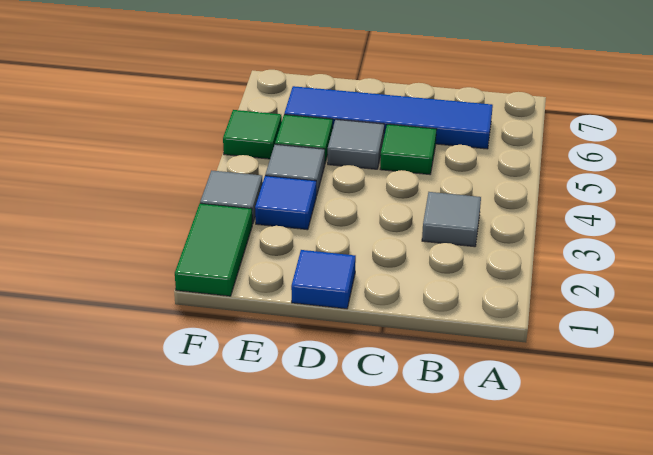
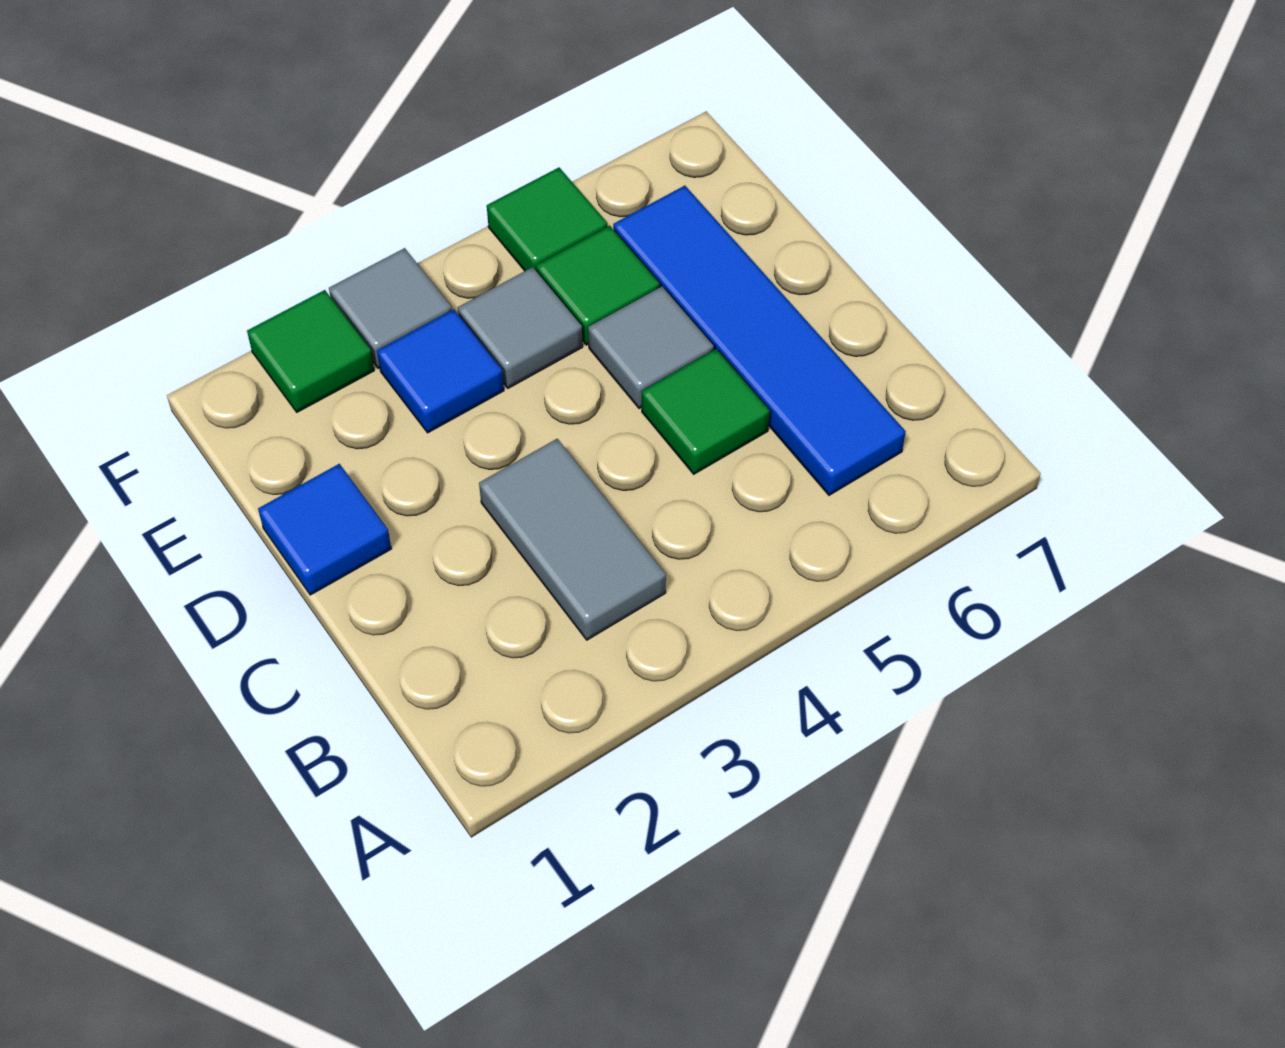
grey 1x1 tile [422,192,481,247] -> grey 1x2 tile [479,439,666,640]
green 1x2 tile [175,203,252,296] -> green 1x1 tile [247,290,374,412]

